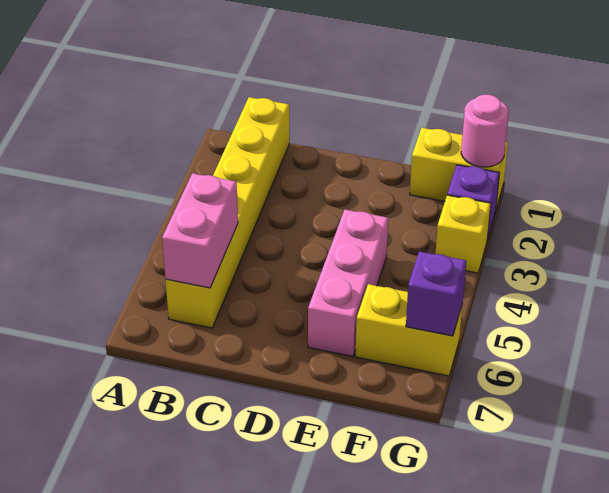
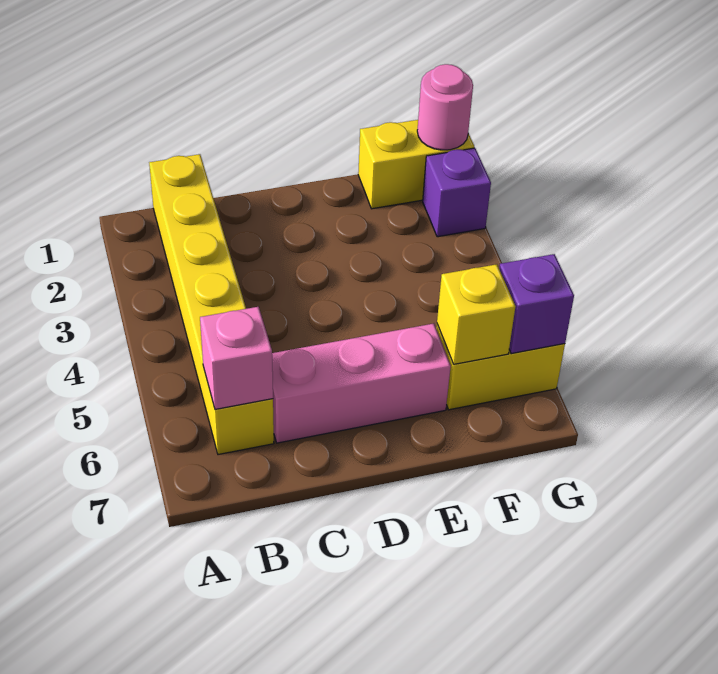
pink 1x2 brick [162,173,238,288] -> pink 1x1 brick [200,307,273,409]
pink 1x3 brick [308,210,388,357] -> pink 1x3 brick turned to [272,324,451,443]
yellow 1x1 brick [435,195,491,273] -> yellow 1x1 brick moved to [437,264,516,364]

